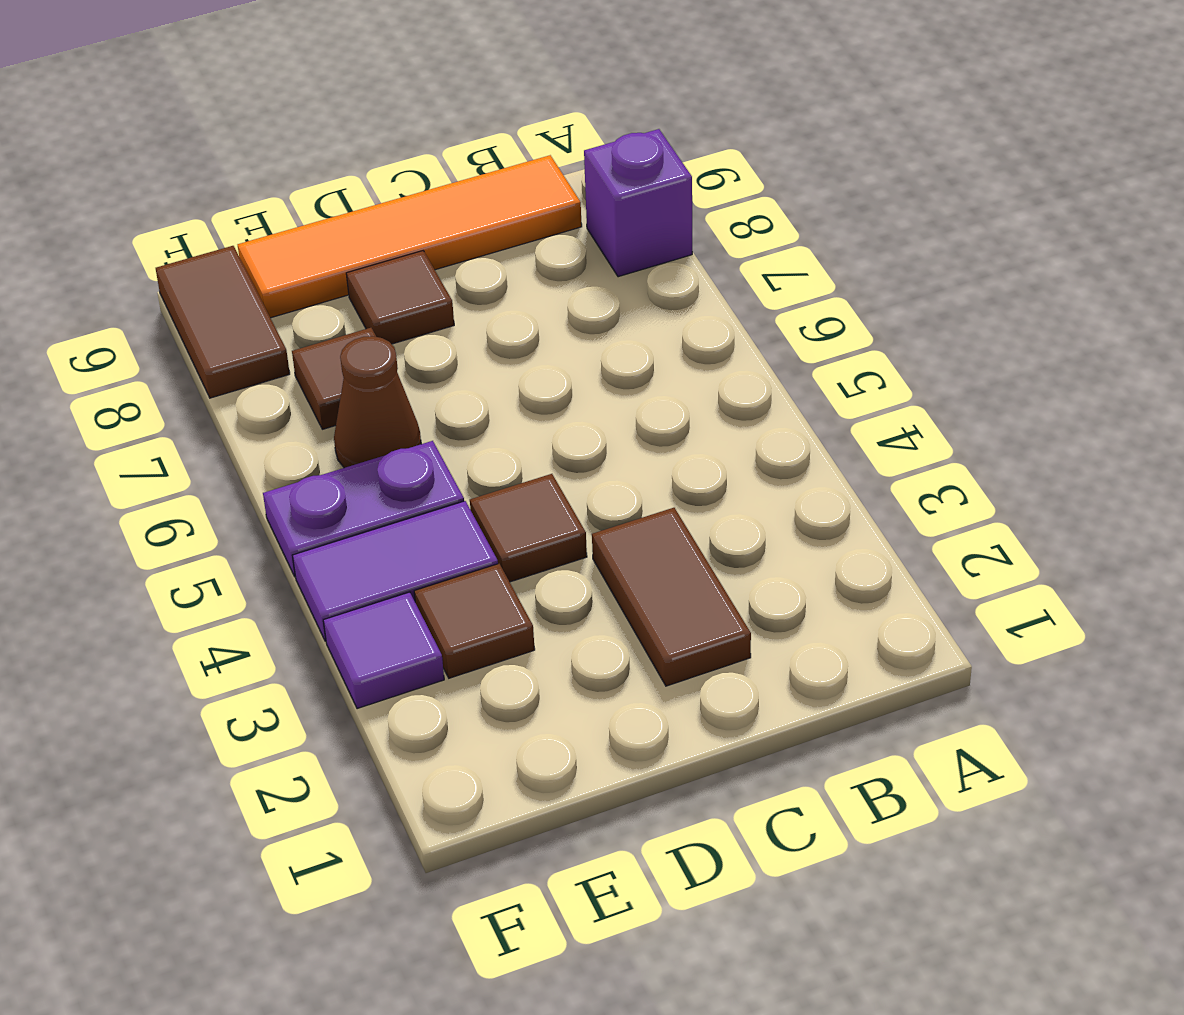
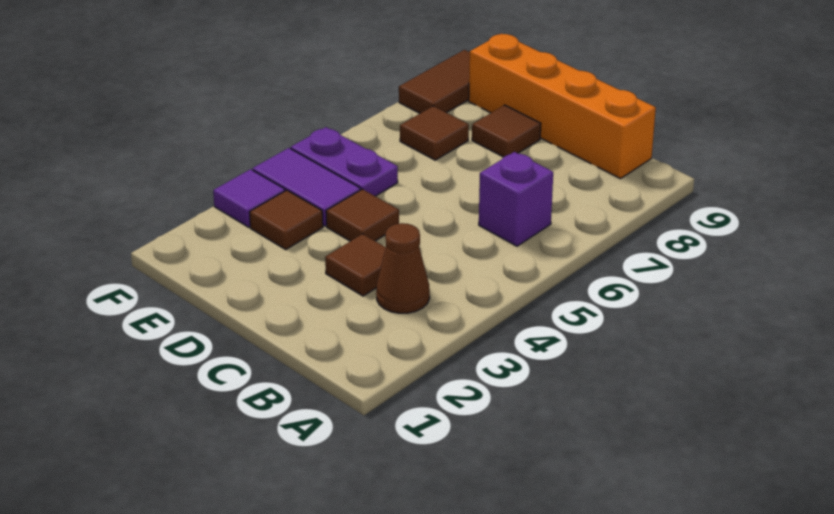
purple 1x1 brick [584,129,692,277] -> purple 1x1 brick moved to [479,152,553,246]
orange 1x4 tile [238,155,582,318] -> orange 1x4 brick [469,34,656,179]
brown 1x2 tile [592,508,751,686] -> brown 1x1 tile [325,234,386,296]
brown 1x1 cone [334,336,421,468] -> brown 1x1 cone moved to [376,223,430,313]

